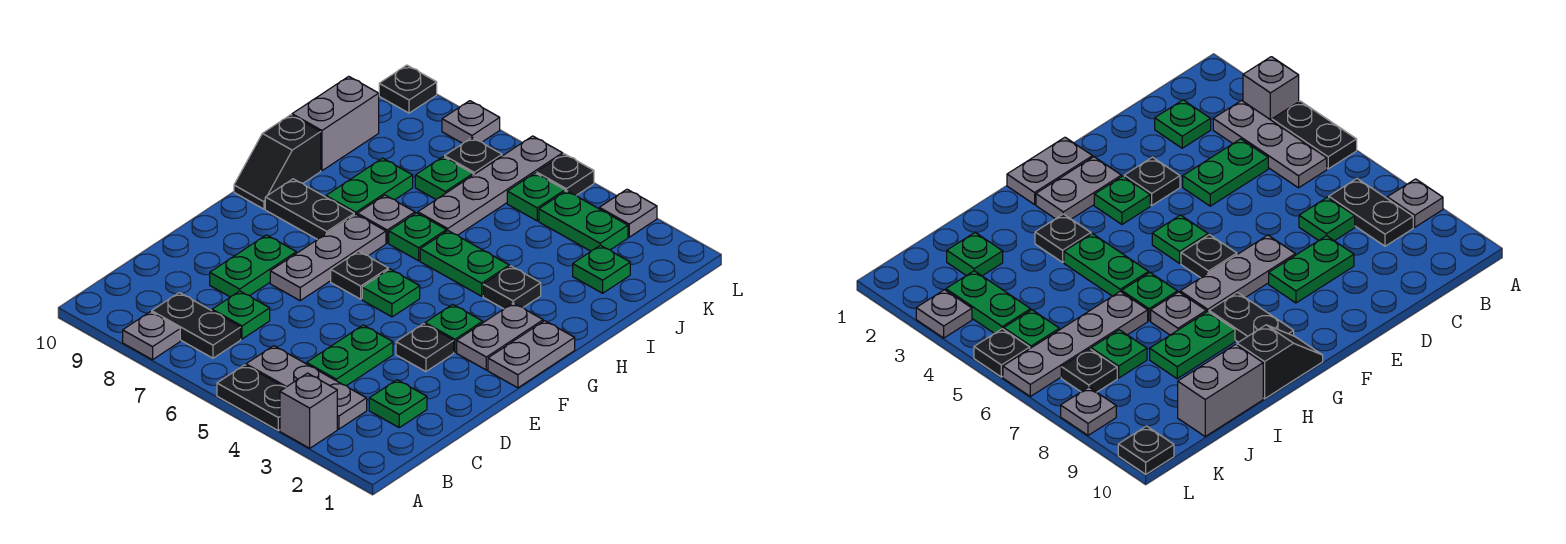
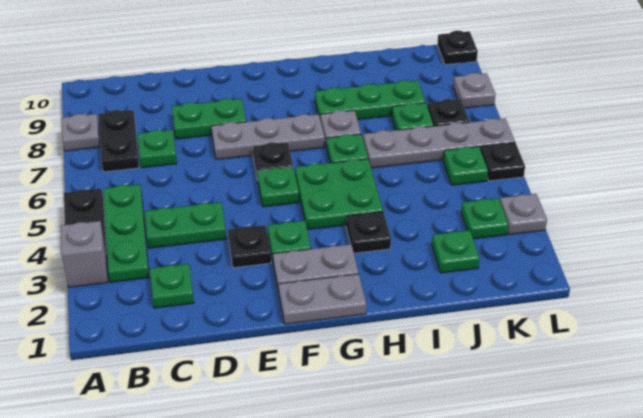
grey 1x3 plate [246,346,367,429] -> green 1x3 plate [103,184,149,283]
black 1x2 plate [265,179,354,240] -> none
black 1x2 slope [234,115,321,209] -> none
green 1x2 plate [420,231,509,296] -> green 2x2 plate [295,159,383,230]
green 1x2 plate [326,158,413,215] -> green 1x3 plate [315,80,425,120]
grey 1x2 brick [292,76,379,171] -> none
green 1x2 plate [539,191,628,251] -> green 1x1 plate [461,198,508,239]

